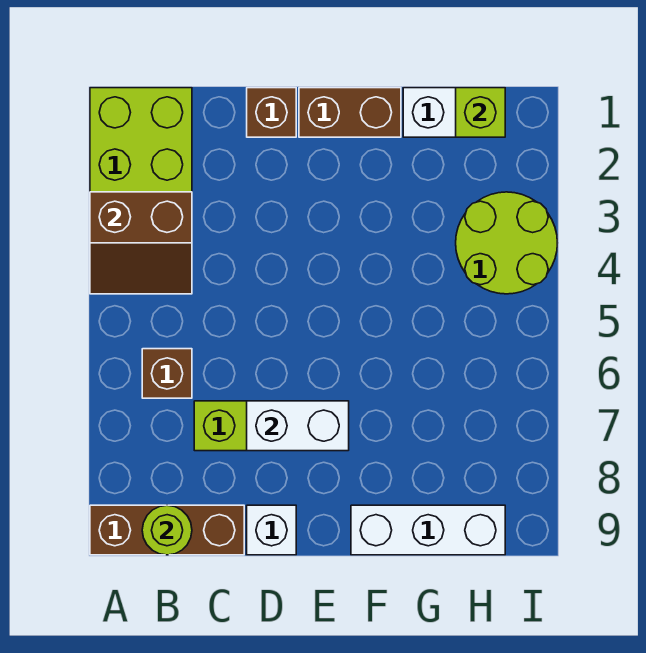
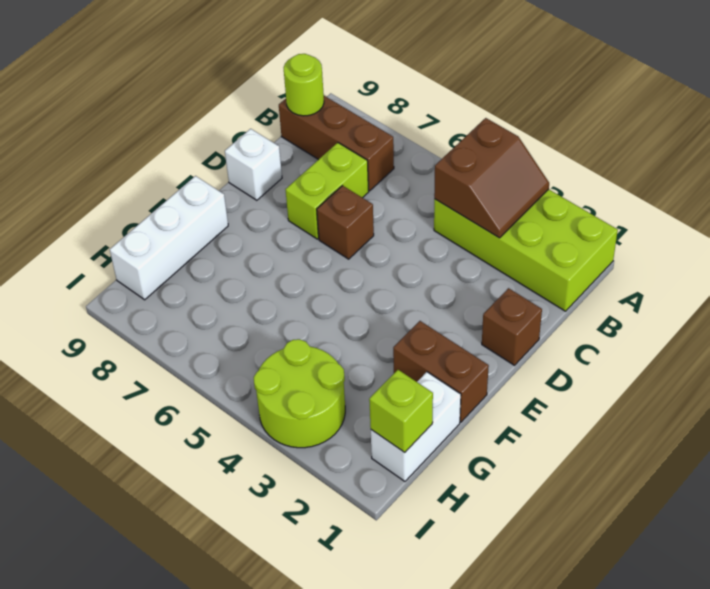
brown 2x2 slope [90,192,192,294] -> brown 2x2 slope turned to [434,118,549,238]
brown 1x3 brick [90,505,244,555] -> brown 1x3 brick turned to [279,96,394,191]
brown 1x1 brick [142,349,192,398] -> brown 1x1 brick moved to [317,186,374,259]
white 1x2 brick [247,401,349,451] -> none
brown 1x2 brick [299,88,401,137] -> brown 1x2 brick turned to [393,321,489,422]

